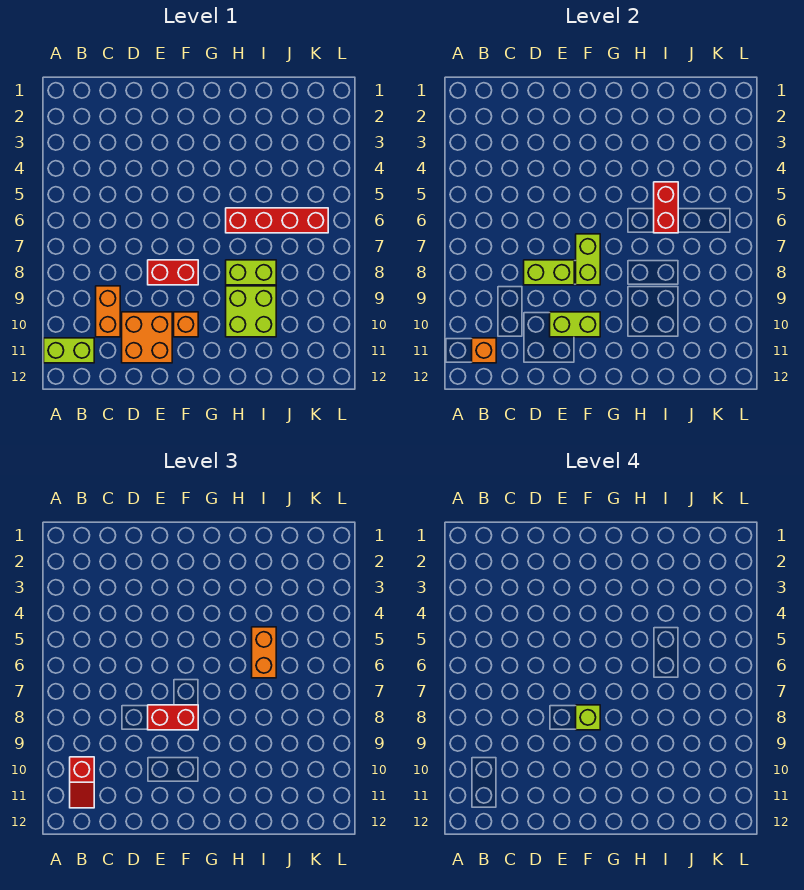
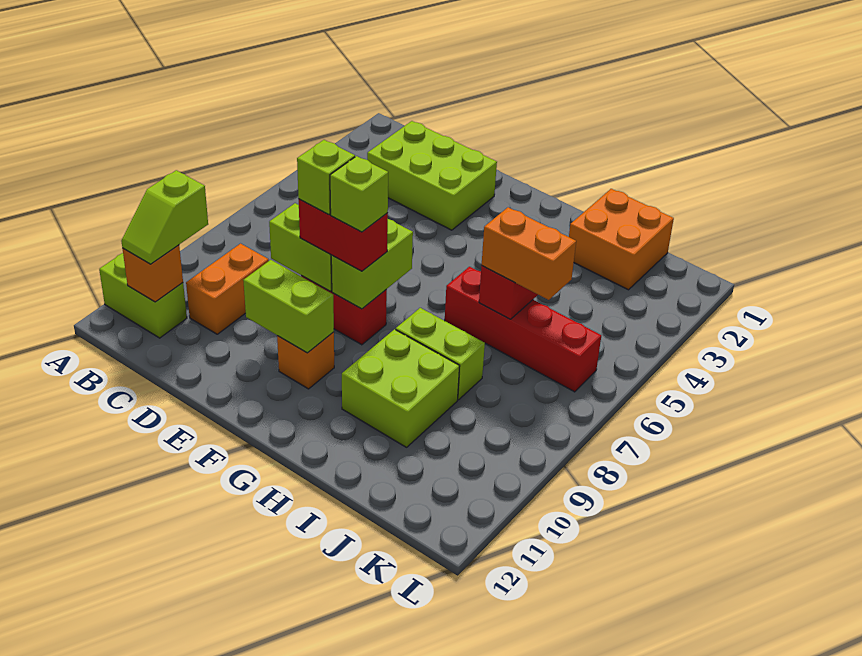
red 1x2 slope [70,757,94,808] -> lime 1x2 slope [121,170,208,264]
none -> lime 2x3 brick [367,121,497,230]
orange 2x2 brick [122,312,172,363] -> orange 2x2 brick moved to [569,189,674,290]
none -> lime 1x1 brick [297,140,355,214]
orange 1x2 brick [252,627,276,678] -> orange 1x2 brick turned to [482,207,576,300]

